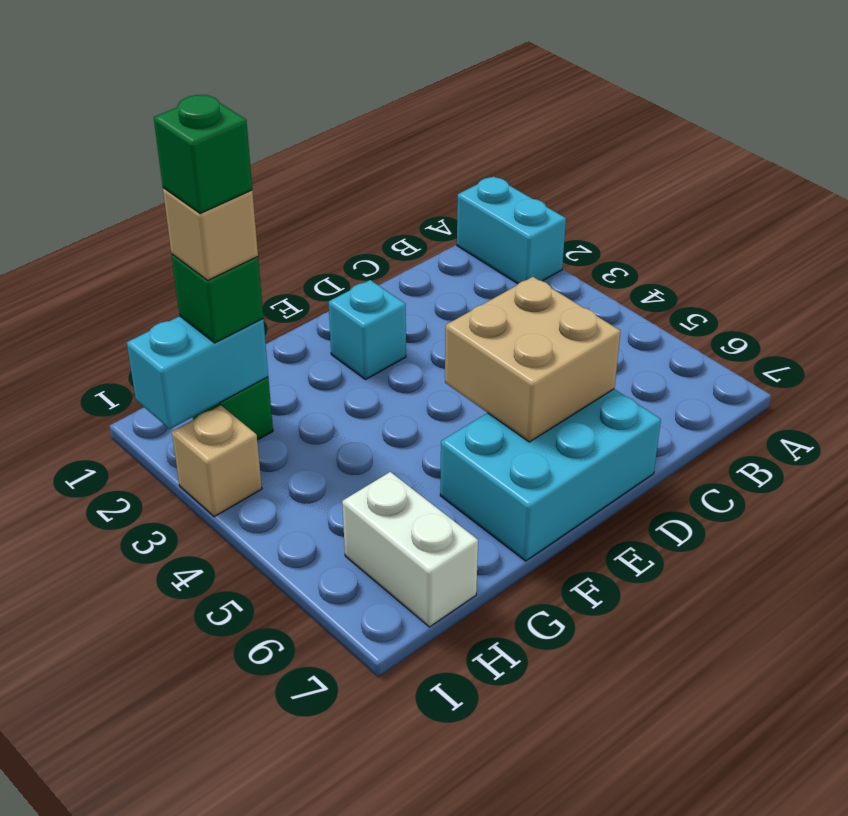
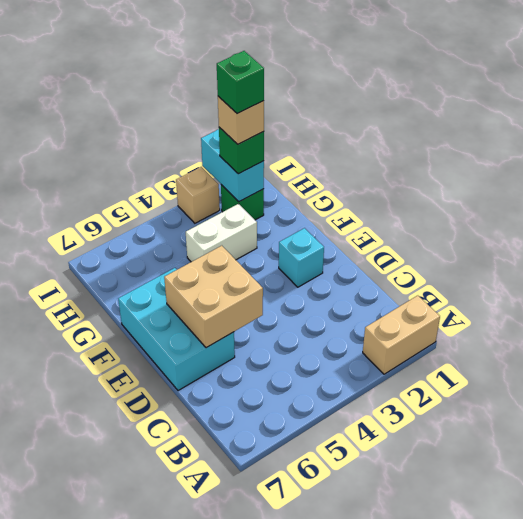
cyan 1x2 brick [457,176,566,284] -> tan 1x2 brick [363,296,440,374]
white 1x2 brick [342,472,478,627] -> white 1x2 brick moved to [186,204,257,262]

